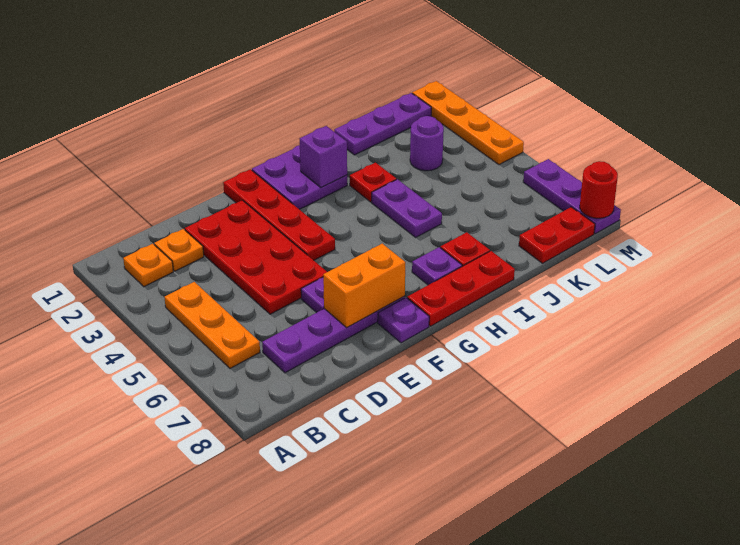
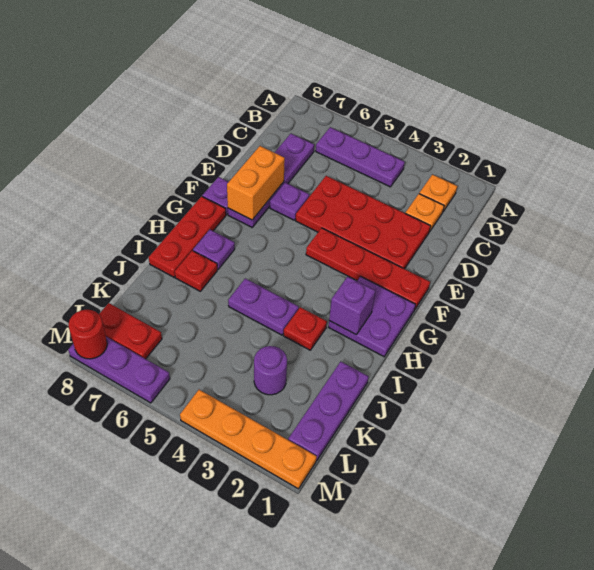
orange 1x3 plate [164,282,260,368] -> purple 1x3 plate [316,127,405,187]
red 1x2 plate [519,207,595,263] -> red 1x2 plate turned to [99,303,162,359]

